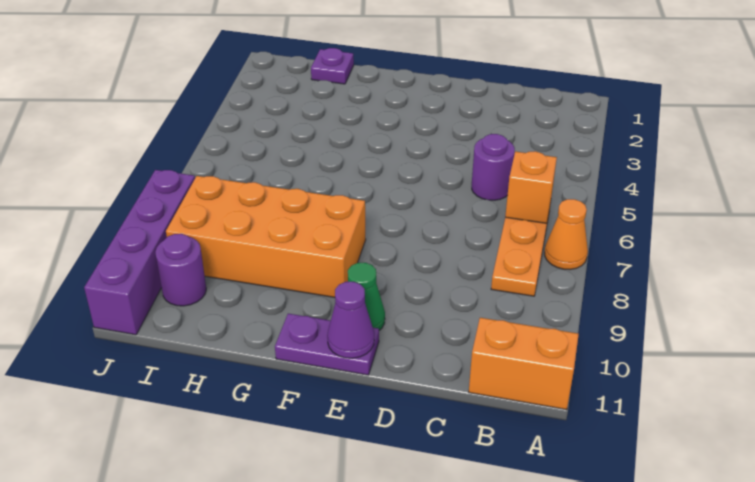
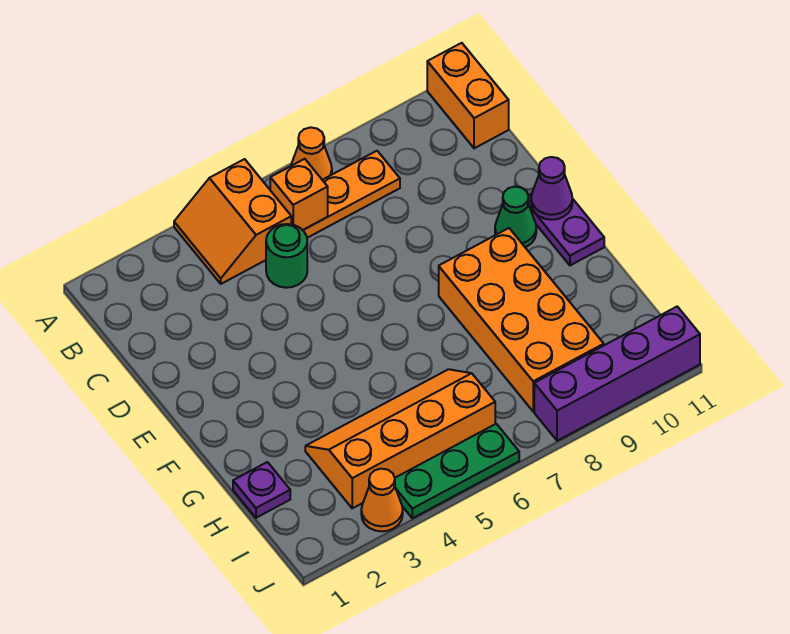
none -> orange 2x2 slope [174,159,291,284]
purple 1x1 round brick [472,134,515,200] -> green 1x1 round brick [266,224,307,288]
none -> orange 2x4 slope [305,369,495,508]
purple 1x1 round brick [155,234,206,306] -> none
none -> orange 1x1 cone [361,469,403,531]
none -> green 1x3 plate [395,424,519,518]

